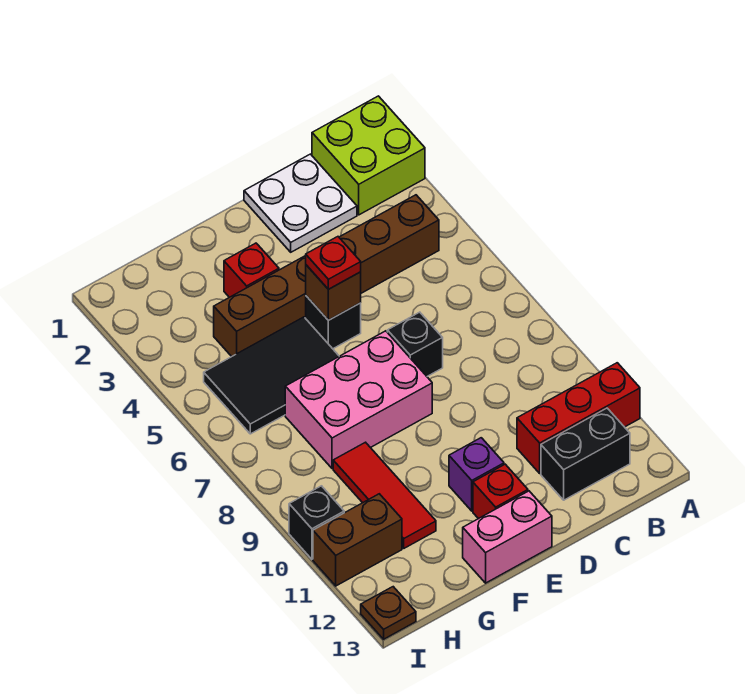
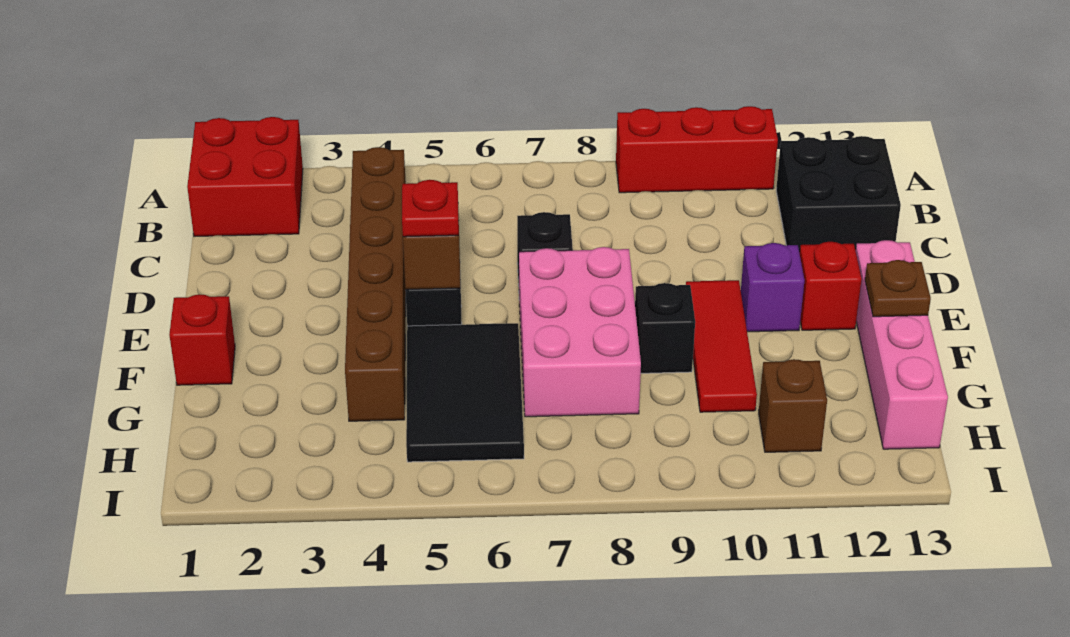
lime 2x2 brick [312,96,425,215] -> red 2x2 brick [187,117,303,237]
red 1x3 brick [517,363,640,473] -> red 1x3 brick turned to [616,106,778,193]
black 1x2 brick [541,408,630,500] -> black 2x2 brick [776,136,901,253]
white 2x2 plate [244,154,357,252] -> none
pink 1x2 brick [463,491,552,583] -> pink 1x4 brick [856,240,948,449]
red 1x1 brick [224,243,279,297] -> red 1x1 brick moved to [169,294,235,385]
red 1x3 tile [333,442,436,548] -> red 1x3 tile turned to [686,280,757,412]
brown 1x2 brick [313,494,402,586] -> brown 1x1 brick [759,359,827,452]
black 1x1 brick [289,486,344,559] -> black 1x1 brick moved to [635,283,695,373]
brown 1x1 plate [361,587,416,639] -> brown 1x1 plate moved to [865,260,931,317]

